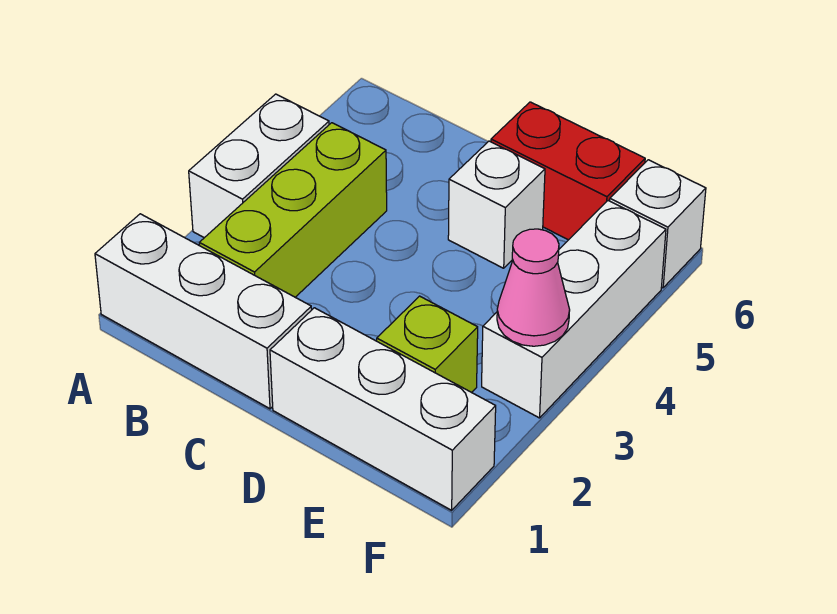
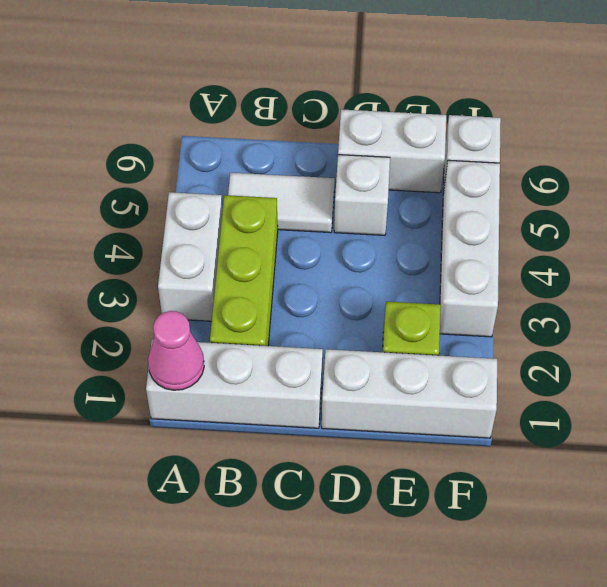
none -> white 1x2 tile [228,173,335,233]
red 1x2 brick [491,102,645,240] -> white 1x2 brick [338,109,446,193]
pink 1x1 cone [497,229,570,346] -> pink 1x1 cone moved to [148,311,204,390]

